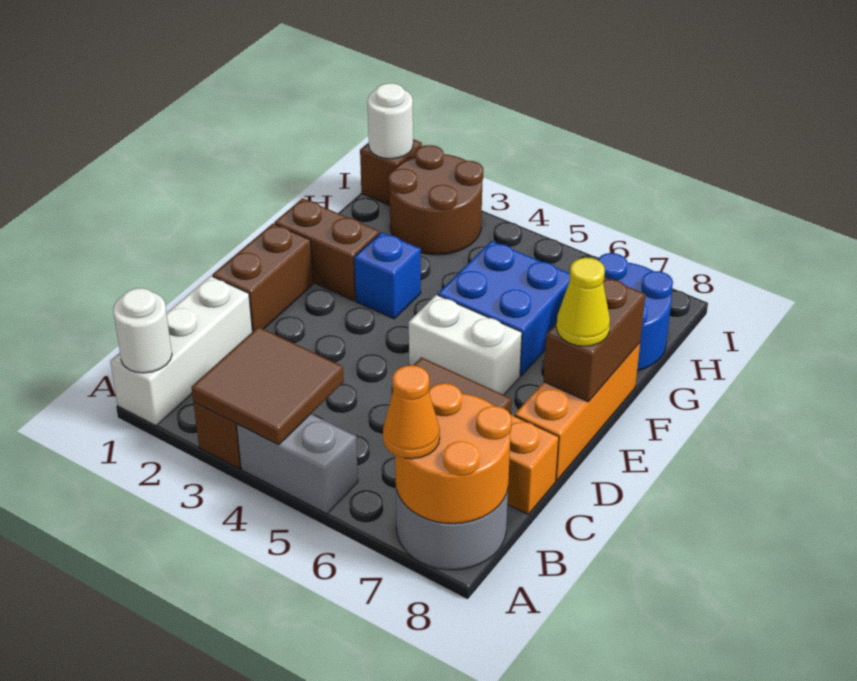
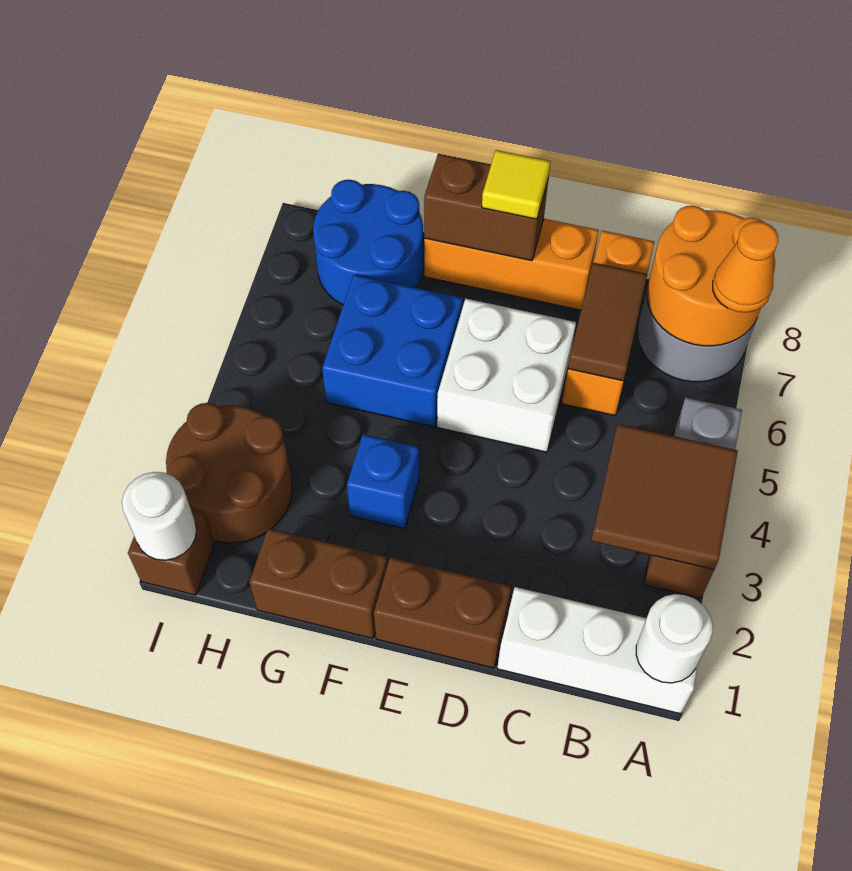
white 1x2 brick [409,295,522,395] -> white 2x2 brick [437,298,576,452]
yellow 1x1 cone [556,258,610,346] -> yellow 1x1 tile [482,150,551,219]
brown 1x2 brick [274,198,380,301] -> brown 1x2 brick turned to [250,528,387,638]

